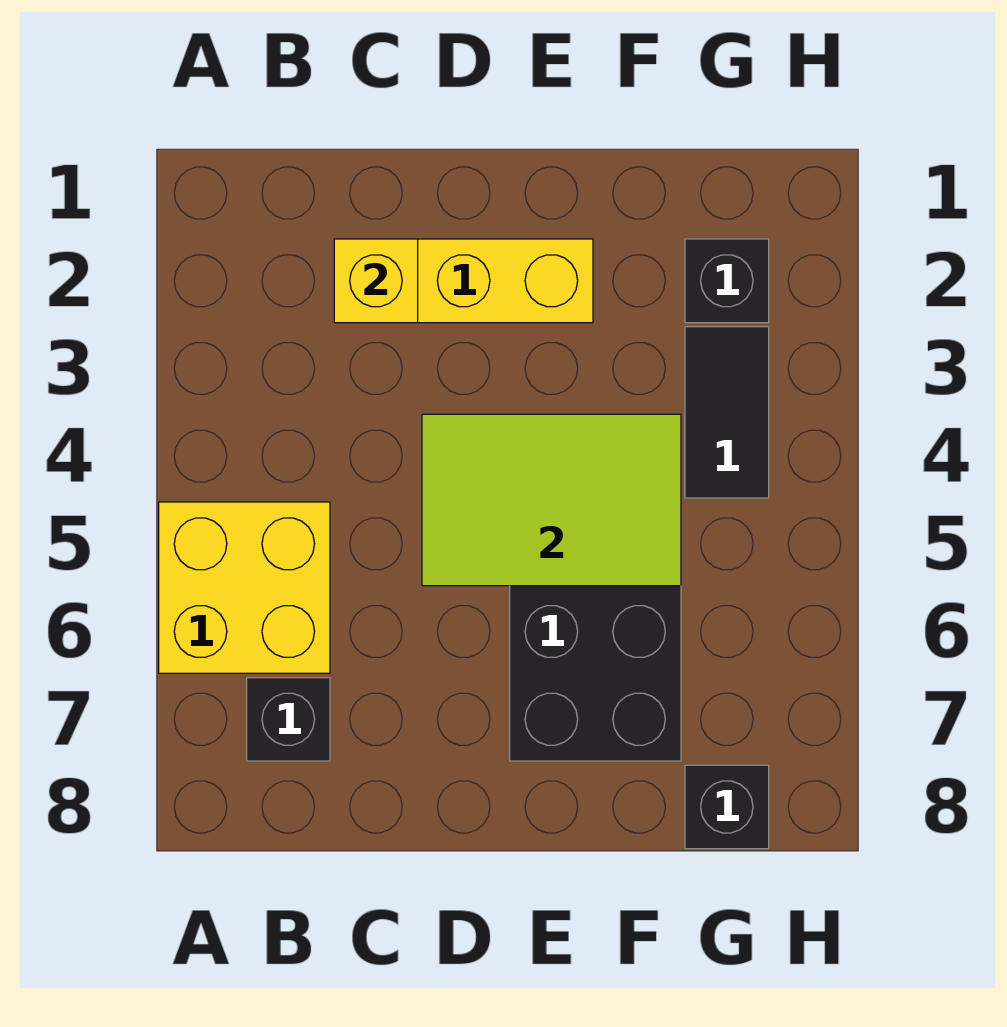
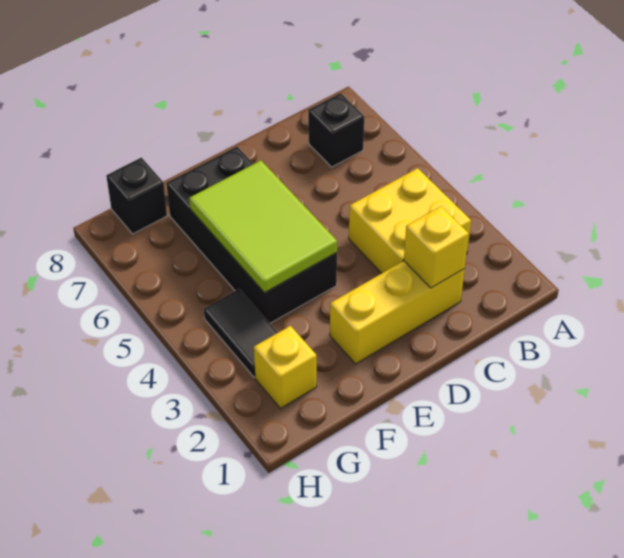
yellow 2x2 brick [159,502,330,673] -> yellow 2x2 brick moved to [349,168,471,273]
lime 2x3 tile [422,414,681,586] -> lime 2x3 tile turned to [189,160,337,293]
black 1x1 brick [685,239,769,323] -> yellow 1x1 brick [254,326,317,408]

